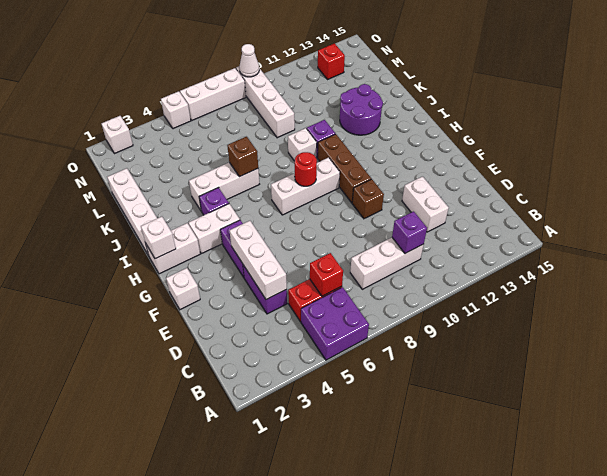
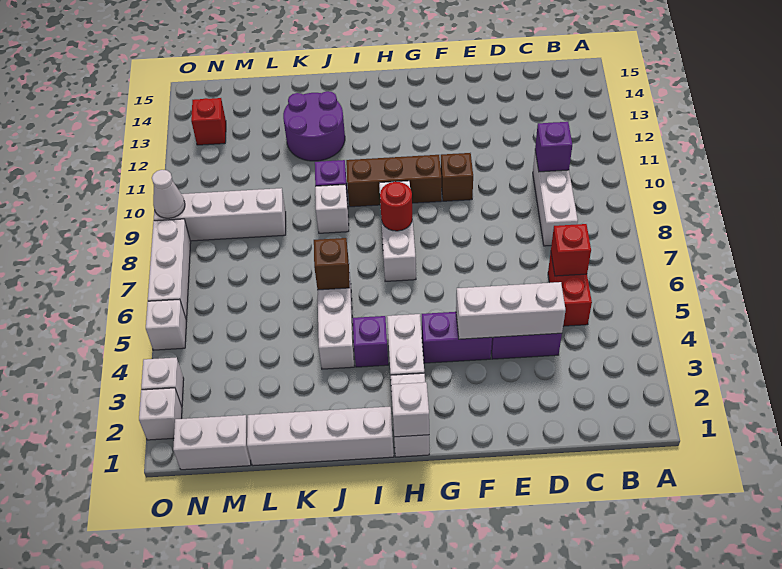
purple 2x2 brick [301,287,369,360] -> none
white 1x2 brick [402,177,449,232] -> white 1x2 brick moved to [173,415,251,470]
white 1x1 brick [166,268,200,310] -> white 1x1 brick moved to [141,357,184,407]

